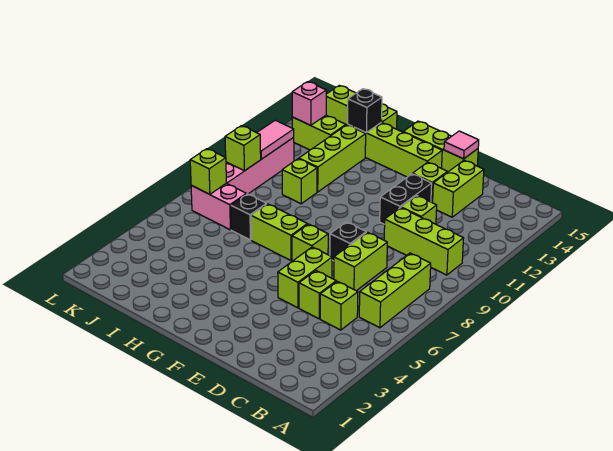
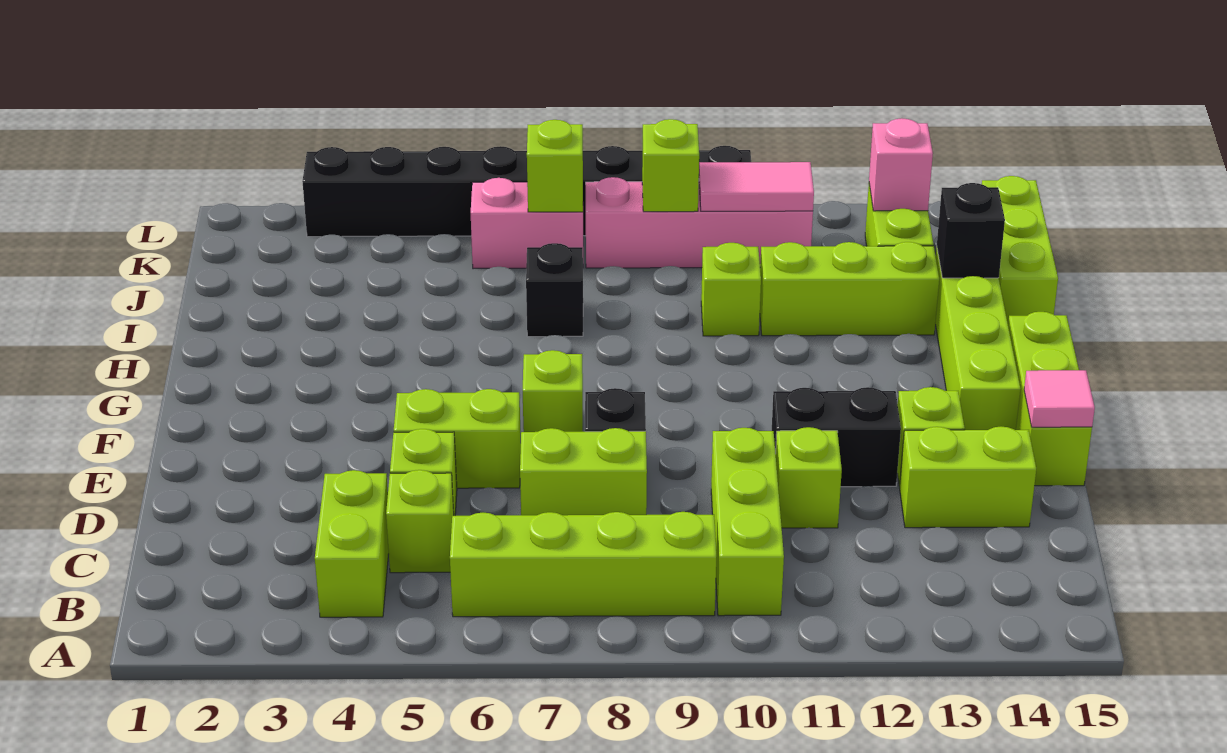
lime 1x3 brick [359,253,431,328] -> lime 1x4 brick [450,512,716,617]
lime 1x2 brick [251,204,307,261] -> lime 1x2 brick moved to [315,470,389,617]
pink 1x2 brick [191,183,246,230] -> pink 1x2 brick turned to [471,178,583,269]
none -> black 1x8 brick [302,146,751,237]

